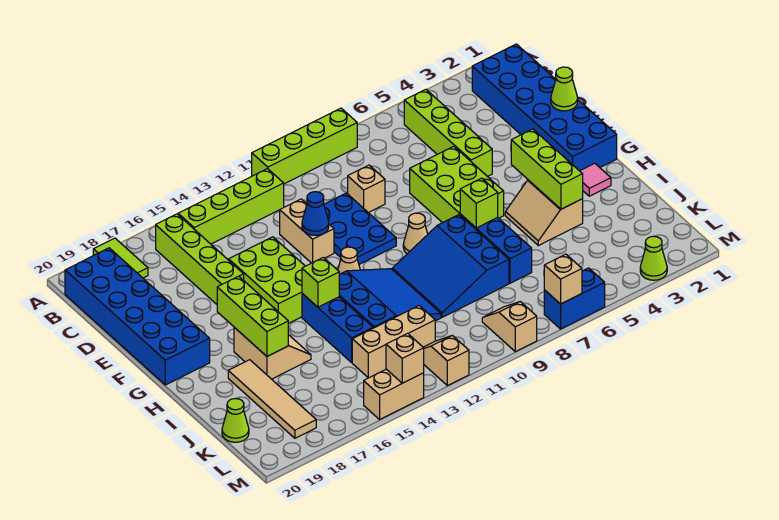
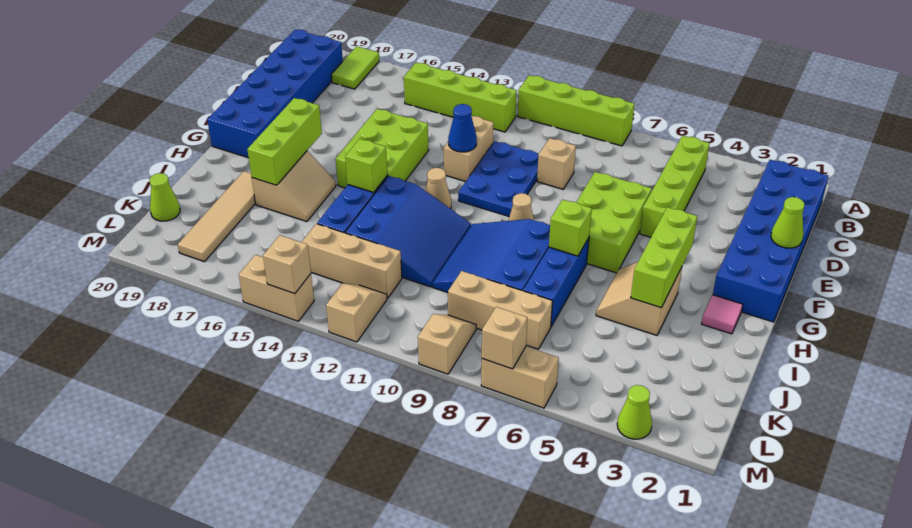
lime 1x4 brick [156,214,244,304] -> none
none -> tan 1x3 brick [448,271,553,349]
blue 1x2 brick [544,268,605,329] -> tan 1x2 brick [481,346,559,408]

